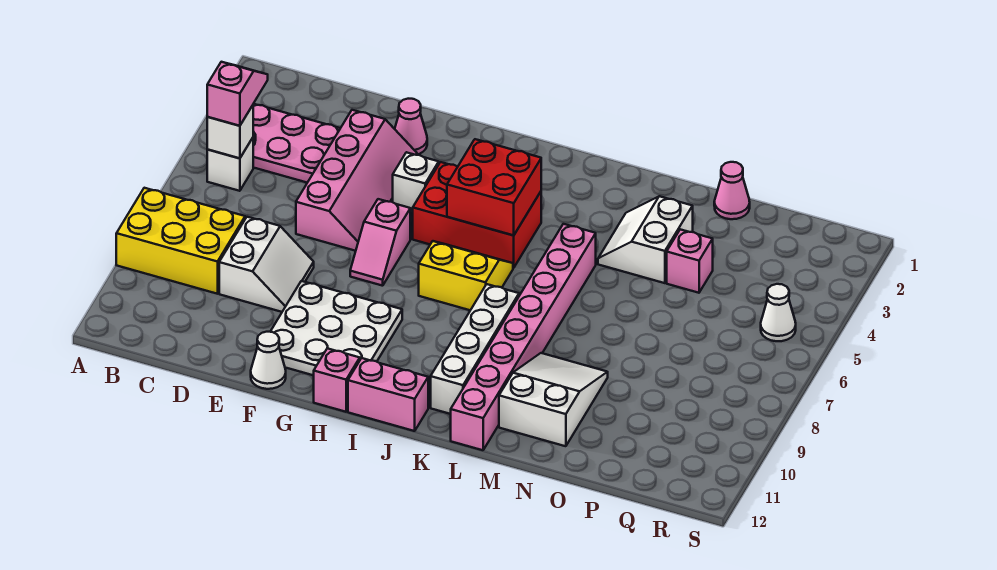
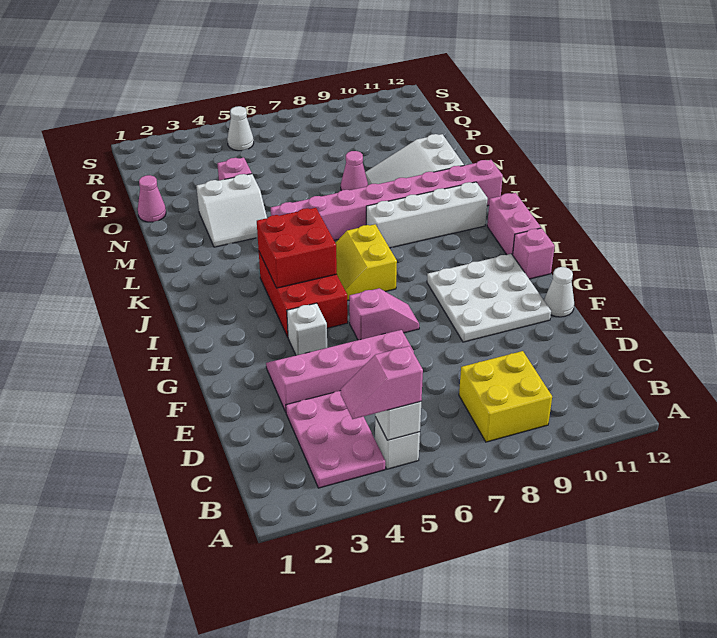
yellow 2x3 brick [116,188,245,294] -> yellow 2x2 brick [459,351,552,442]
white 2x2 slope [219,217,314,312] -> none
pink 1x1 cone [395,99,427,154] -> pink 1x1 cone moved to [341,151,368,190]

